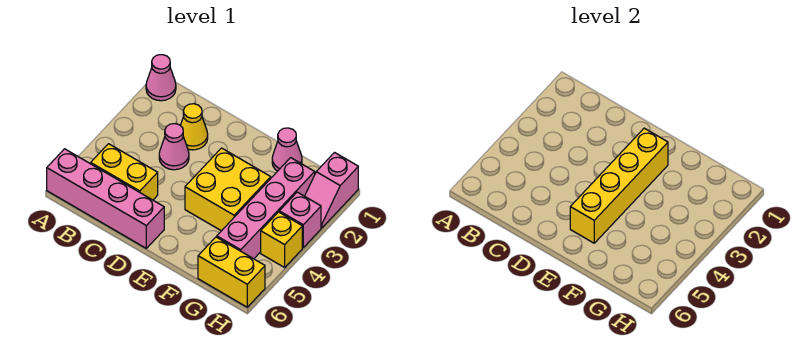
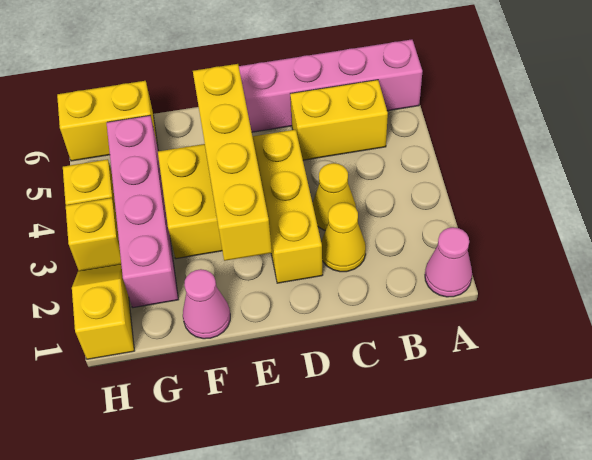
pink 1x1 cone [159,124,189,170] -> yellow 1x1 cone [313,163,356,231]
none -> yellow 1x3 brick [252,130,323,283]
pink 1x2 slope [305,153,358,228] -> yellow 1x2 slope [72,264,134,359]
pink 1x1 brick [279,192,321,247] -> yellow 1x1 brick [66,198,121,271]

